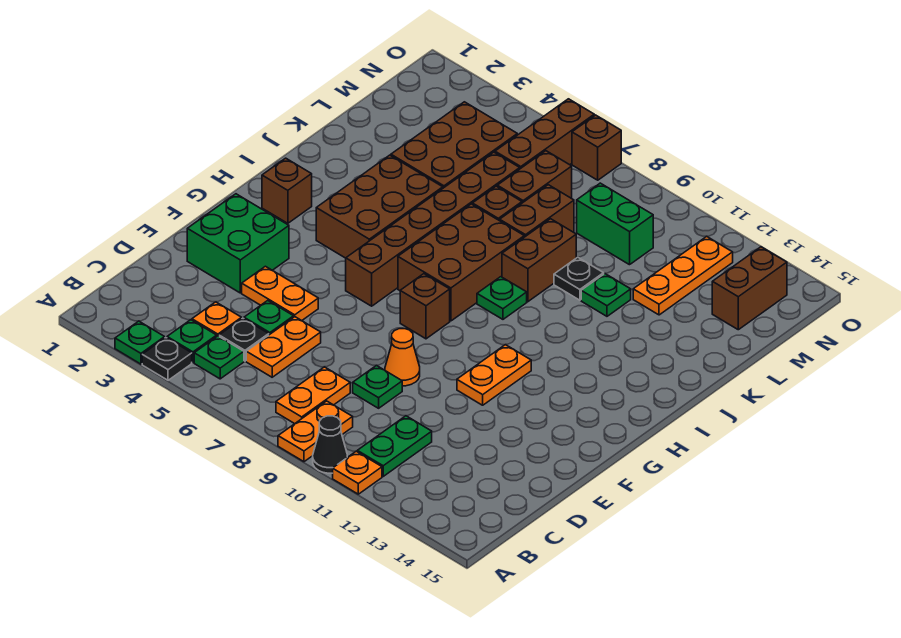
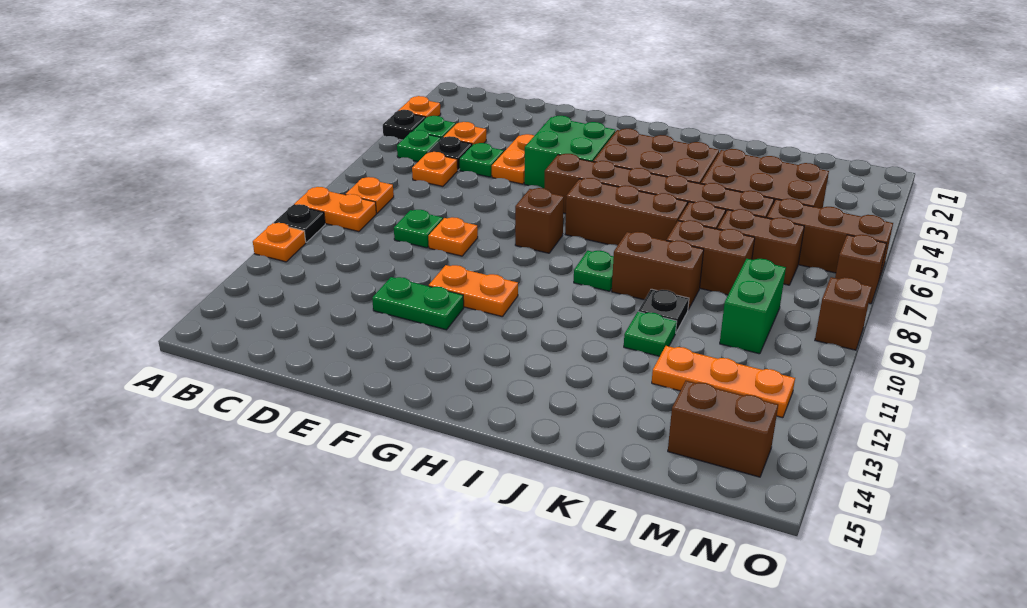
green 1x1 plate [115,321,165,364] -> orange 1x1 plate [399,96,441,117]
black 1x1 cone [313,416,347,473] -> black 1x1 plate [274,204,325,242]
orange 1x2 plate [276,367,350,424] -> orange 1x1 plate [345,177,394,213]
green 1x2 plate [357,416,432,476] -> green 1x2 plate moved to [372,277,464,330]
orange 1x2 plate [246,317,321,377] -> orange 1x1 plate [412,152,458,186]
green 2x2 brick [187,194,289,293] -> green 2x2 brick moved to [524,116,615,188]
orange 1x1 cone [385,329,420,386] -> orange 1x1 plate [428,217,478,256]
brown 1x1 brick [262,158,312,223] -> brown 1x1 brick moved to [815,277,872,350]
brown 2x3 brick [398,204,524,321] -> brown 1x3 brick [565,178,688,245]

